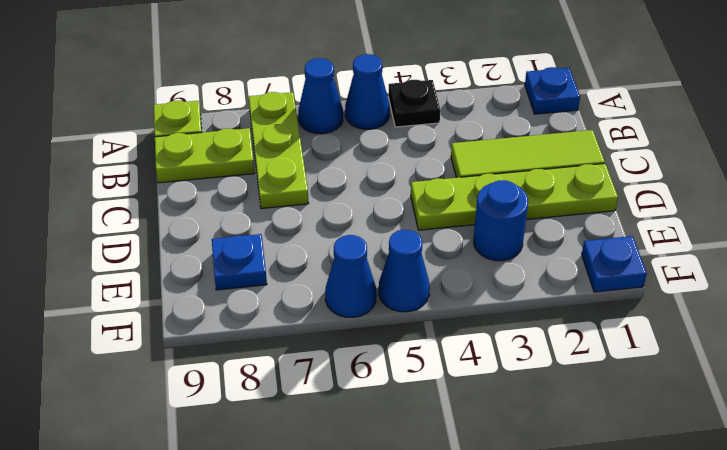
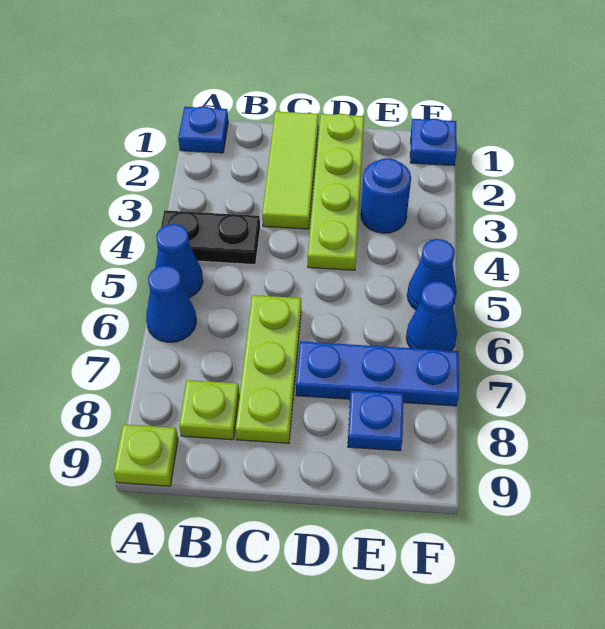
black 1x1 plate [389,80,440,127] -> black 1x2 plate [157,210,260,264]
lime 1x3 plate [249,92,309,209] -> lime 1x3 plate turned to [235,295,301,443]
lime 1x2 plate [155,128,254,183] -> lime 1x1 plate [179,380,239,440]
none -> blue 1x3 plate [296,341,459,406]

